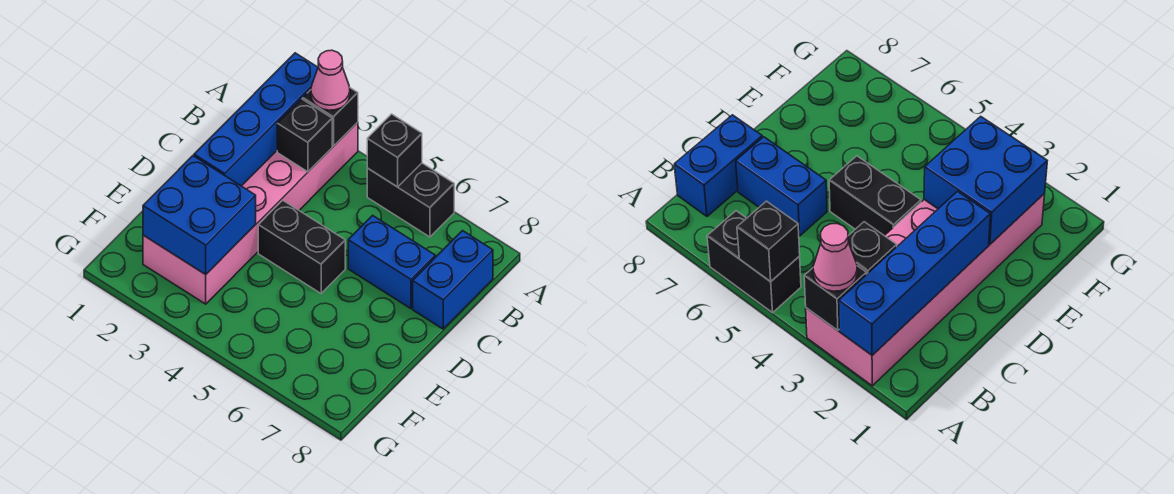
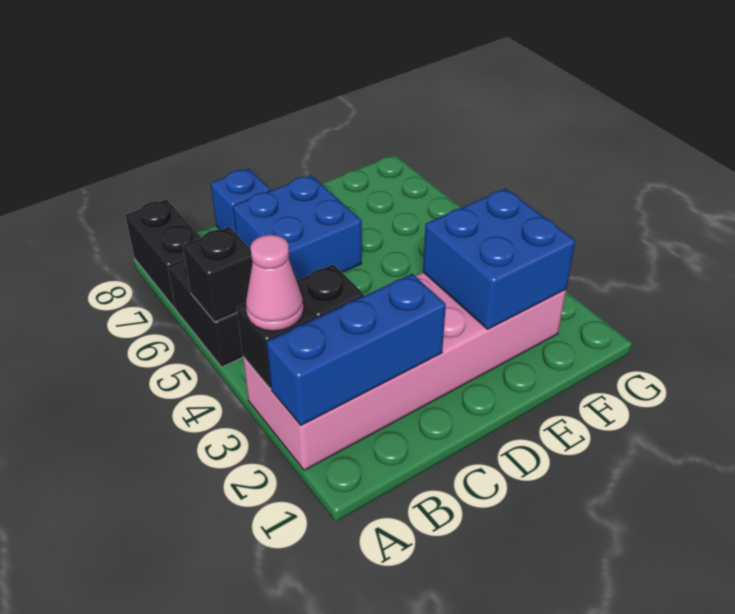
blue 1x4 brick [194,53,318,186] -> blue 1x3 brick [267,274,446,425]
blue 1x2 brick [413,231,493,329] -> blue 1x1 brick [211,169,271,233]
blue 1x2 brick [348,215,435,309] -> blue 2x2 brick [233,175,362,280]
black 1x2 brick [258,200,345,293] -> black 1x2 brick moved to [125,199,201,309]

